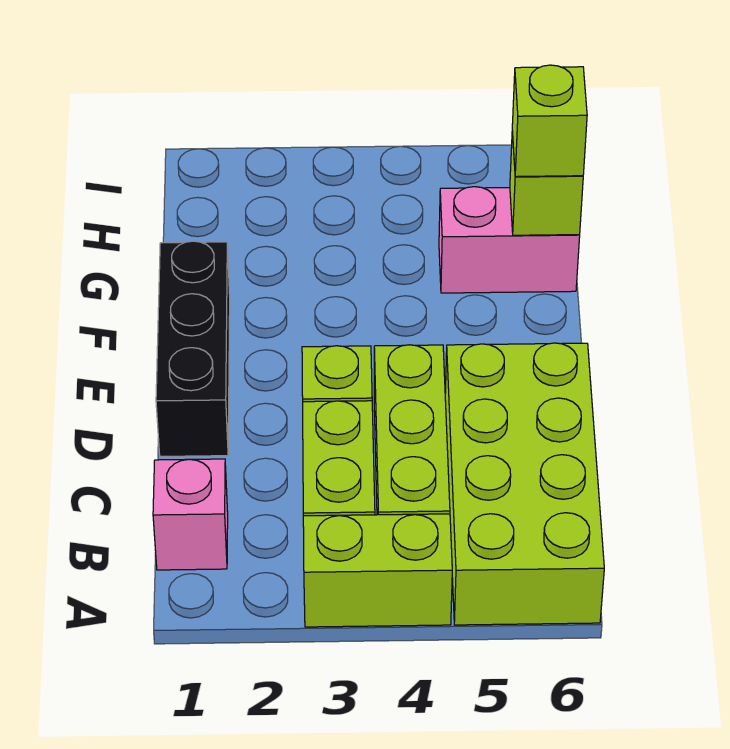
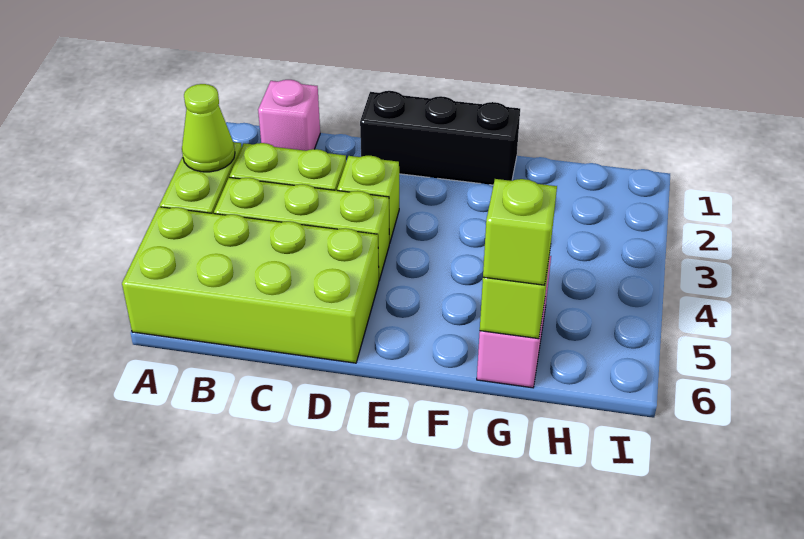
none -> lime 1x1 cone [182,84,235,172]

